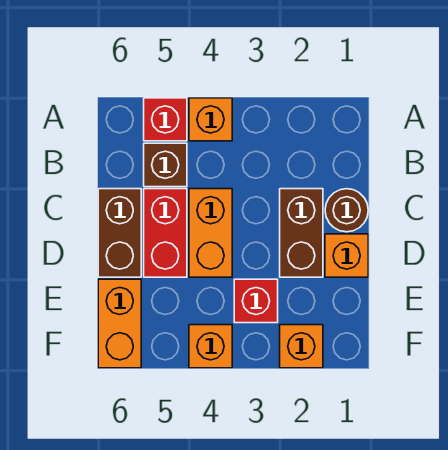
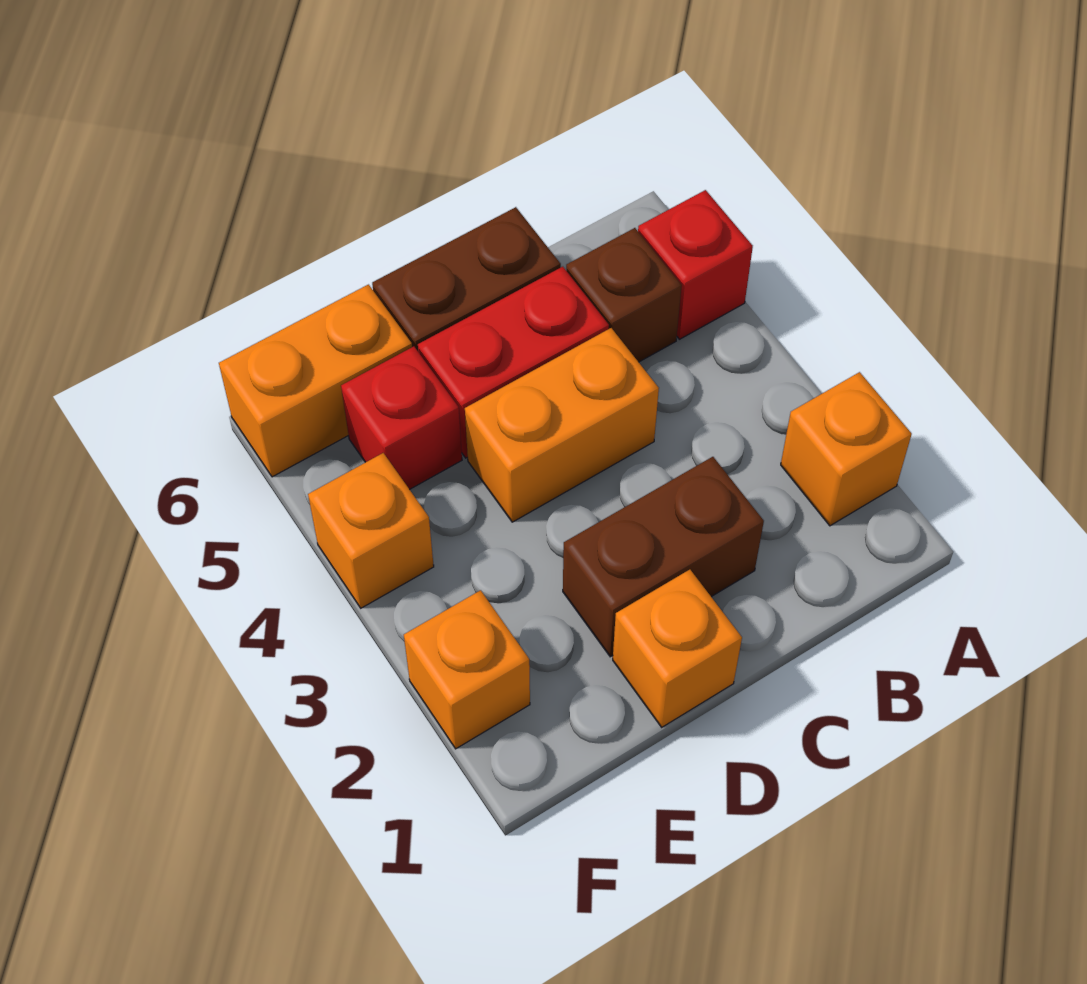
orange 1x1 brick [189,98,232,141] -> orange 1x1 brick moved to [781,372,912,526]
brown 1x1 round brick [325,189,368,232] -> none
red 1x1 brick [234,279,278,323] -> red 1x1 brick moved to [341,346,462,489]

